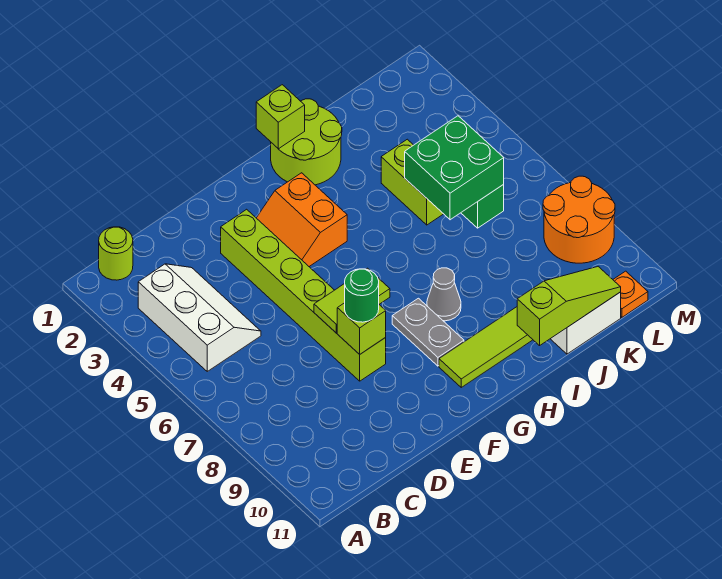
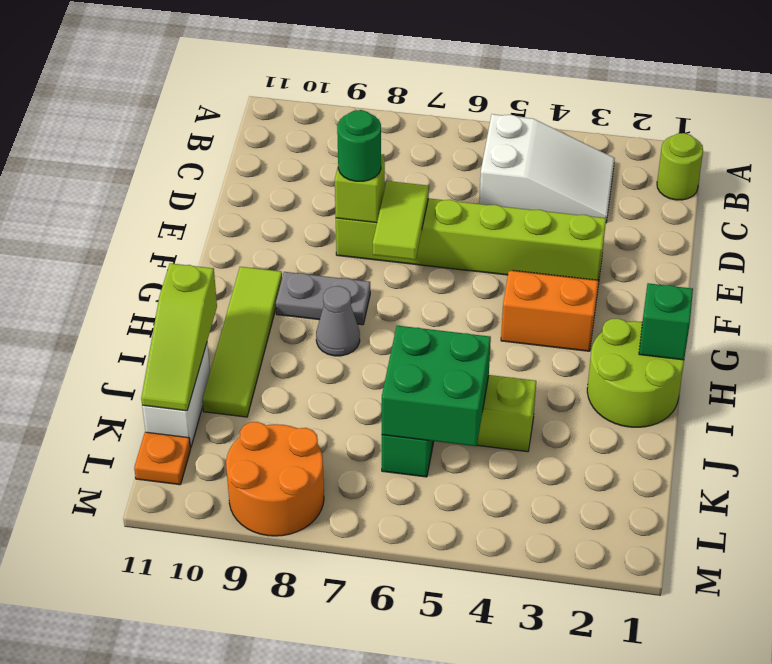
white 2x3 slope [138,264,261,371] -> white 2x3 slope turned to [479,114,615,223]
lime 1x1 brick [256,85,305,149] -> green 1x1 brick [639,283,693,360]

